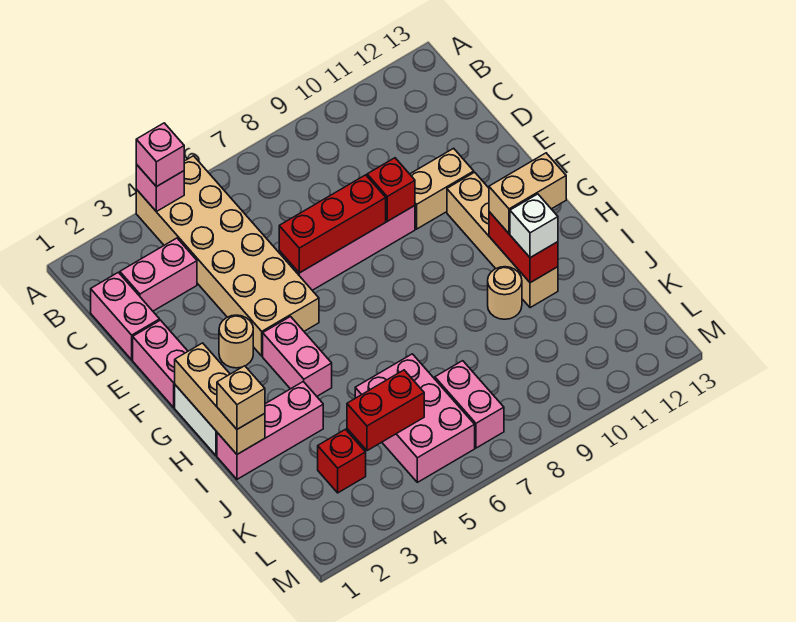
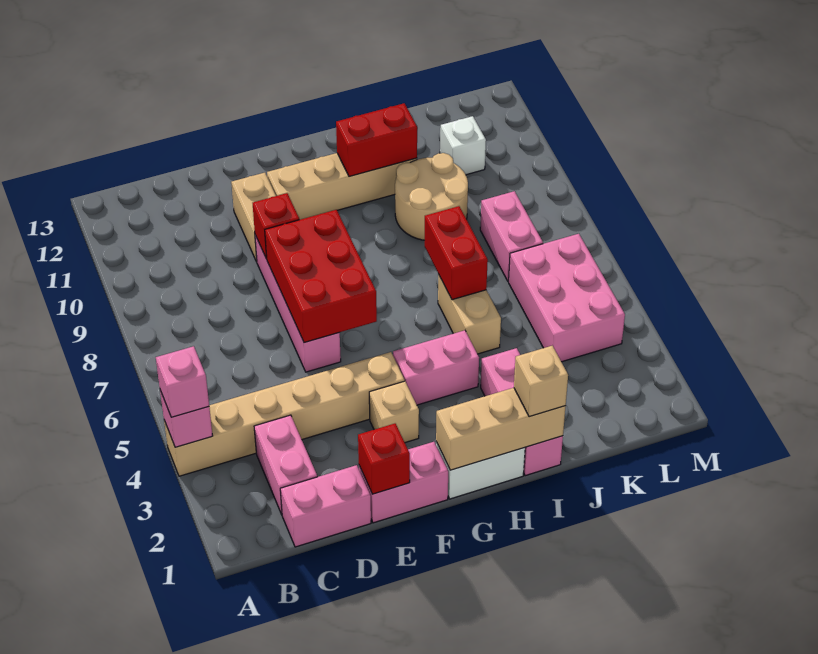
tan 2x6 brick [136,156,319,356] -> tan 1x6 brick [164,352,405,476]
red 1x3 brick [279,175,386,273] -> red 2x3 brick [265,210,377,343]
tan 1x1 round brick [219,315,253,368] -> tan 1x1 brick [369,381,419,443]
tan 1x2 brick [489,153,566,234] -> tan 1x2 brick moved to [438,274,501,354]
tan 1x1 round brick [488,267,522,319] -> tan 2x2 round brick [395,153,468,240]
white 1x1 brick [510,194,558,258] -> white 1x1 brick moved to [440,116,486,175]
pink 2x3 brick [355,354,475,482] -> pink 2x3 brick turned to [509,234,625,362]
red 1x1 brick [318,429,366,493] -> red 1x1 brick moved to [358,424,410,494]
red 1x2 brick [347,370,424,451] -> red 1x2 brick moved to [425,206,488,300]
pink 1x2 brick [435,361,504,448] -> pink 1x2 brick turned to [480,191,543,282]

